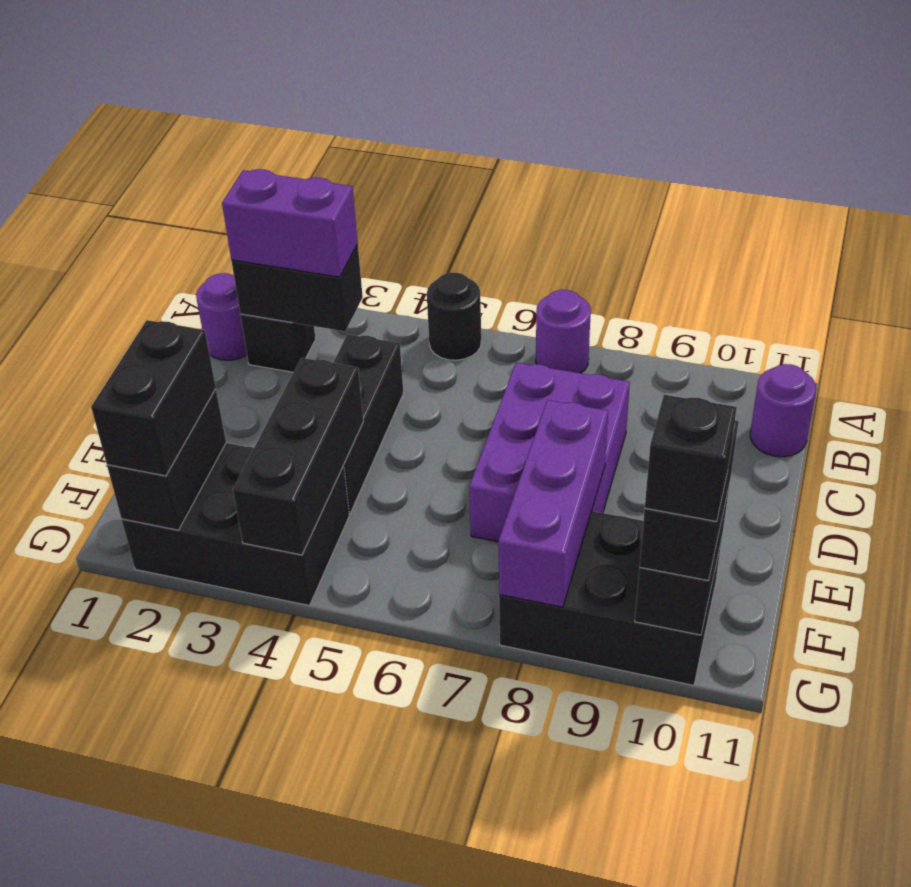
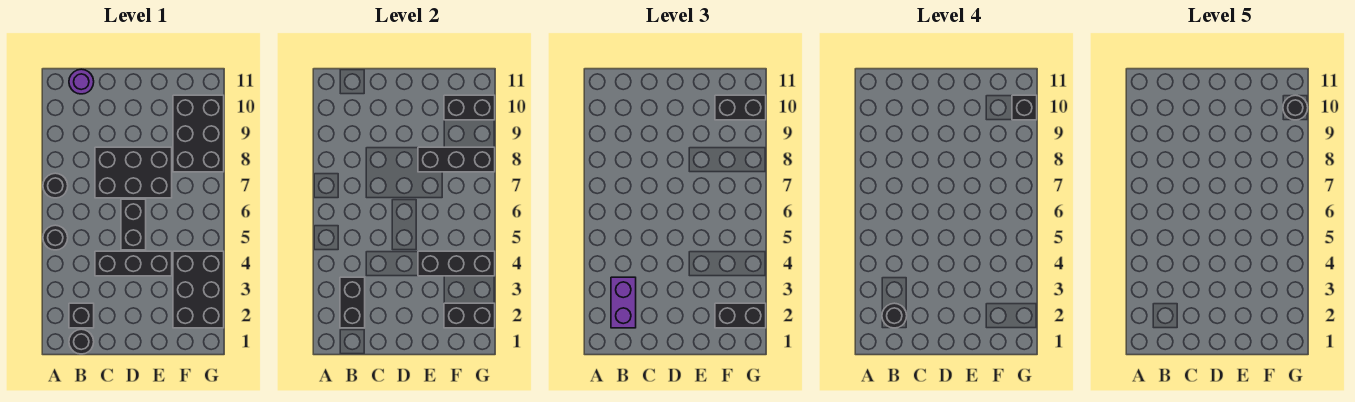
purple 1x1 round brick [536,290,591,373] -> black 1x1 round brick [43,173,68,198]
purple 1x1 round brick [196,273,247,360] -> black 1x1 round brick [69,329,94,354]
none -> black 1x1 round brick [882,303,907,328]
purple 2x3 brick [469,363,630,542] -> black 2x3 brick [95,147,172,198]
none -> black 1x2 brick [121,199,146,250]
purple 1x3 brick [498,400,608,607] -> black 1x3 brick [418,147,495,172]
none -> black 1x1 round brick [1283,95,1308,120]

